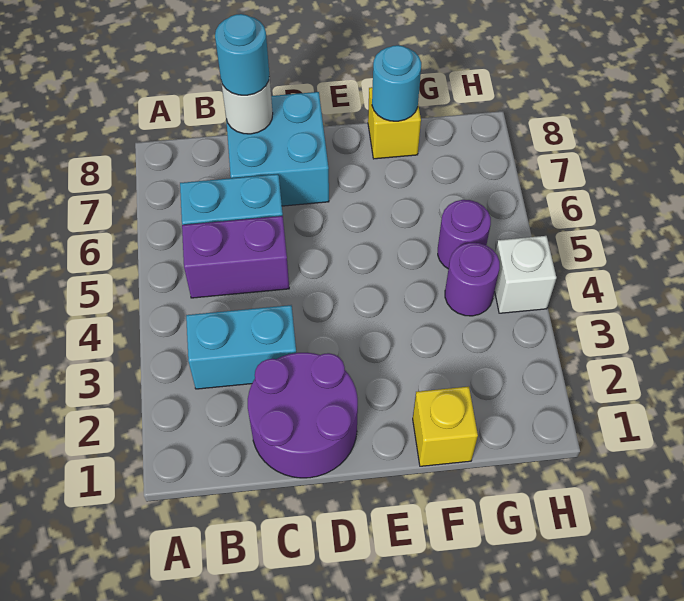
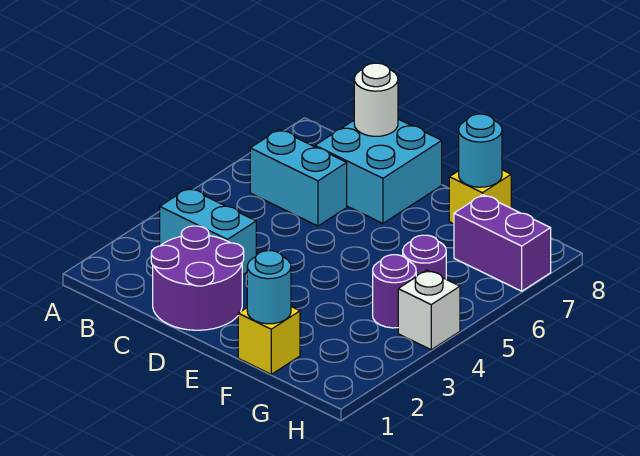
purple 1x2 brick [182,216,289,298] -> purple 1x2 brick moved to [454,195,551,291]
cyan 1x1 round brick [215,14,269,95] -> cyan 1x1 round brick moved to [247,251,291,324]

